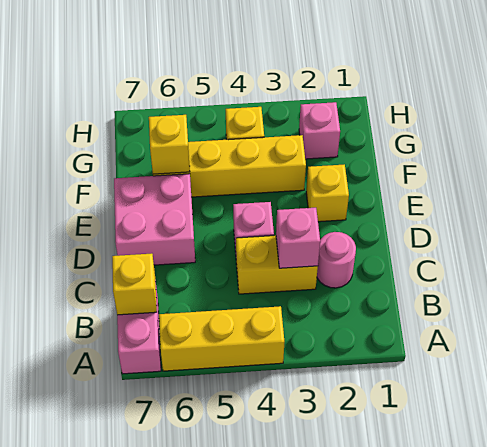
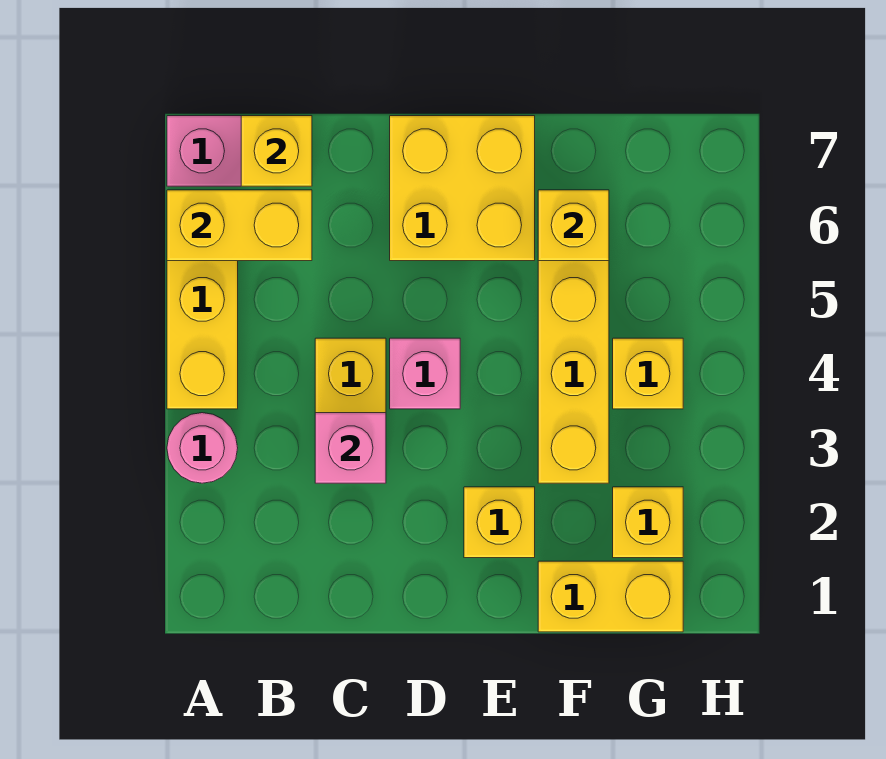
none -> yellow 1x2 brick [167,190,312,261]
pink 1x1 round brick [317,232,356,288] -> pink 1x1 round brick moved to [167,413,238,483]
pink 2x2 brick [114,174,195,265] -> yellow 2x2 brick [390,116,535,261]
none -> yellow 1x2 brick [538,561,683,632]
pink 1x1 brick [299,102,340,159] -> yellow 1x1 brick [613,487,683,558]

